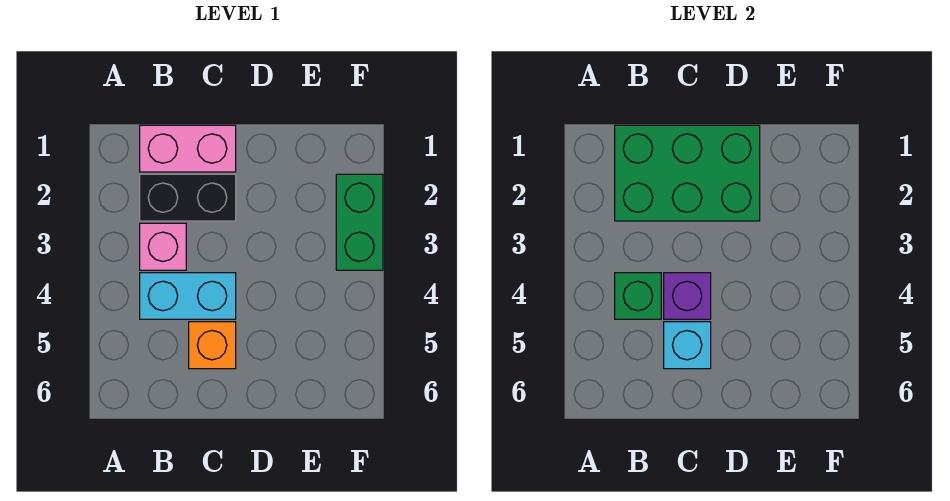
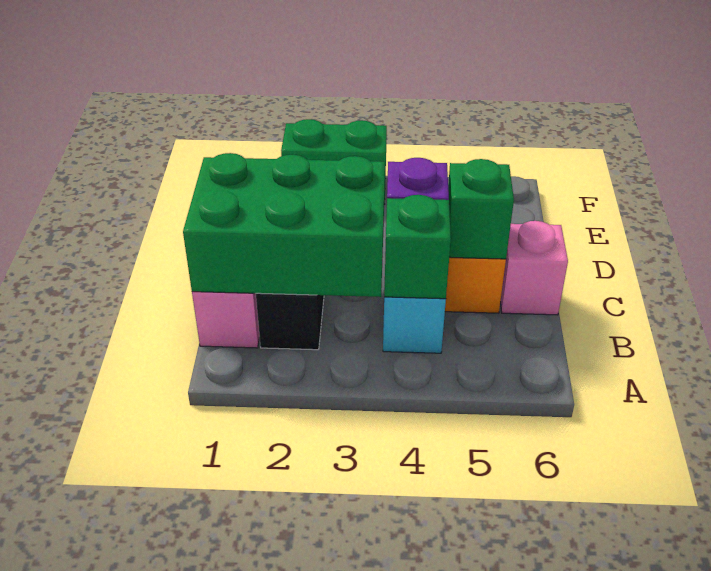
green 2x3 brick [615,125,760,221] -> green 2x3 brick turned to [183,153,385,297]
pink 1x1 brick [140,223,186,270] -> pink 1x1 brick moved to [500,221,568,315]
cyan 1x1 brick [664,322,711,369] -> green 1x1 brick [448,159,514,259]

